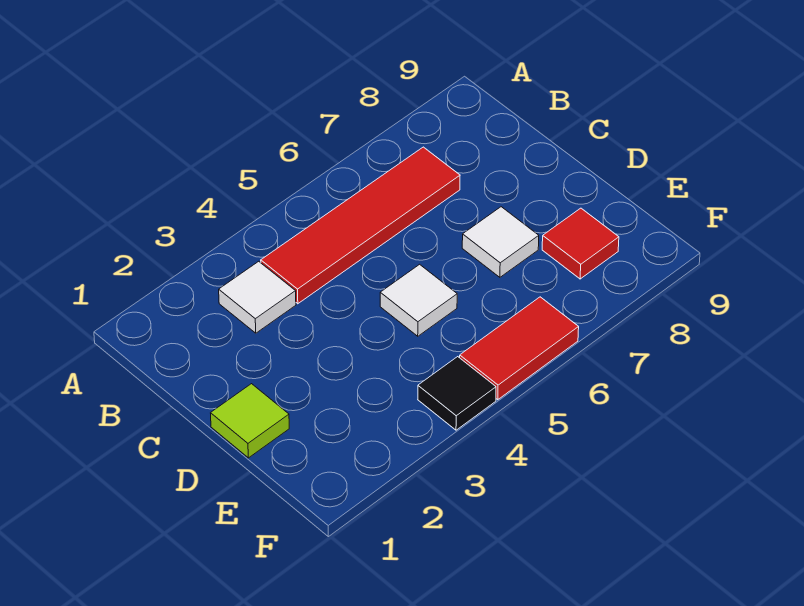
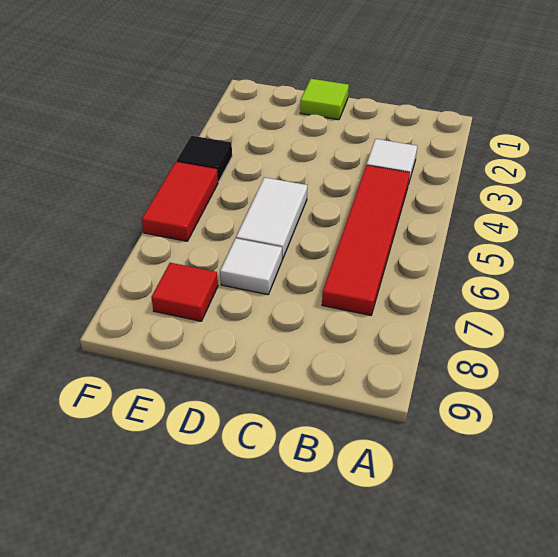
white 1x1 tile [380,264,457,336] -> white 1x2 tile [236,177,307,260]

